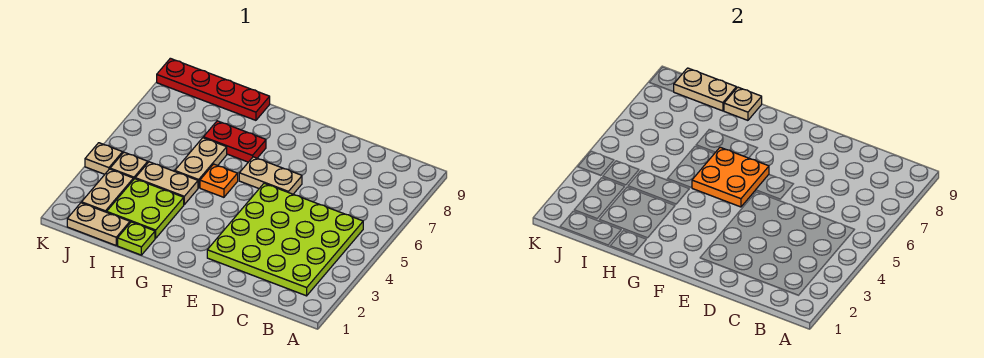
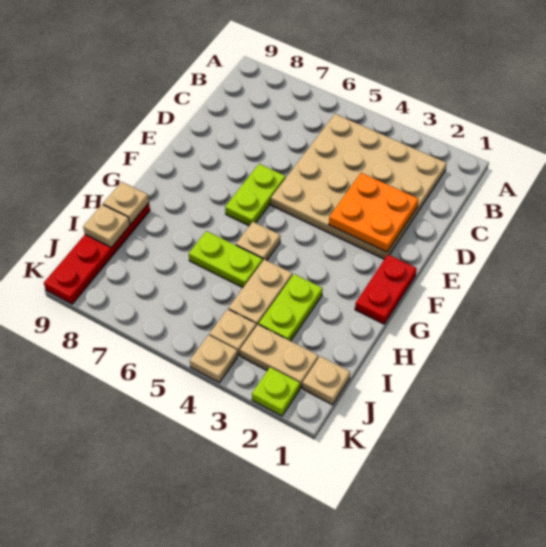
lime 4x4 plate [207,183,363,296] -> tan 4x4 plate [271,114,447,259]
tan 1x2 plate [239,157,302,194] -> lime 1x2 plate [225,164,286,226]
orange 2x2 plate [692,147,769,207] -> orange 2x2 plate moved to [329,173,419,252]
orange 1x1 plate [200,164,238,197] -> tan 1x1 plate [236,222,280,260]
red 1x2 plate [203,121,266,162] -> red 1x2 plate moved to [355,255,417,324]
lime 1x1 plate [118,222,155,255] -> lime 1x1 plate moved to [252,367,300,416]
lime 2x2 plate [107,179,184,238] -> lime 1x2 plate [259,274,323,341]
tan 1x2 plate [175,138,227,188] -> lime 1x2 plate [189,231,263,288]
tan 1x2 plate [67,203,130,245] -> tan 1x1 plate [302,356,350,405]
tan 1x2 plate [674,68,736,111] -> tan 1x1 plate [83,204,130,247]

